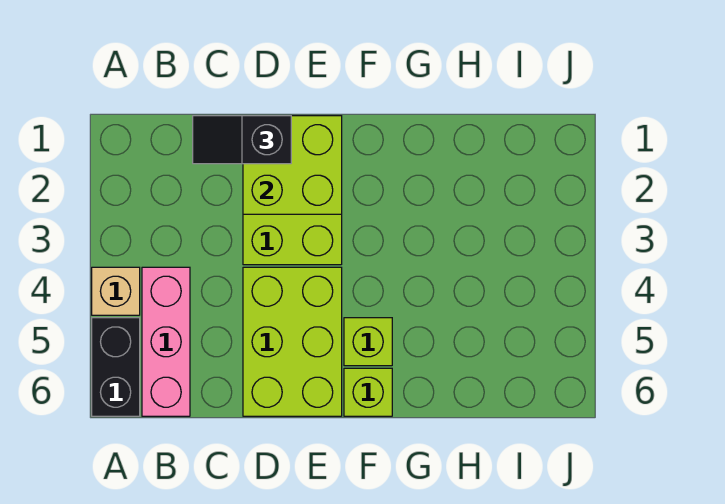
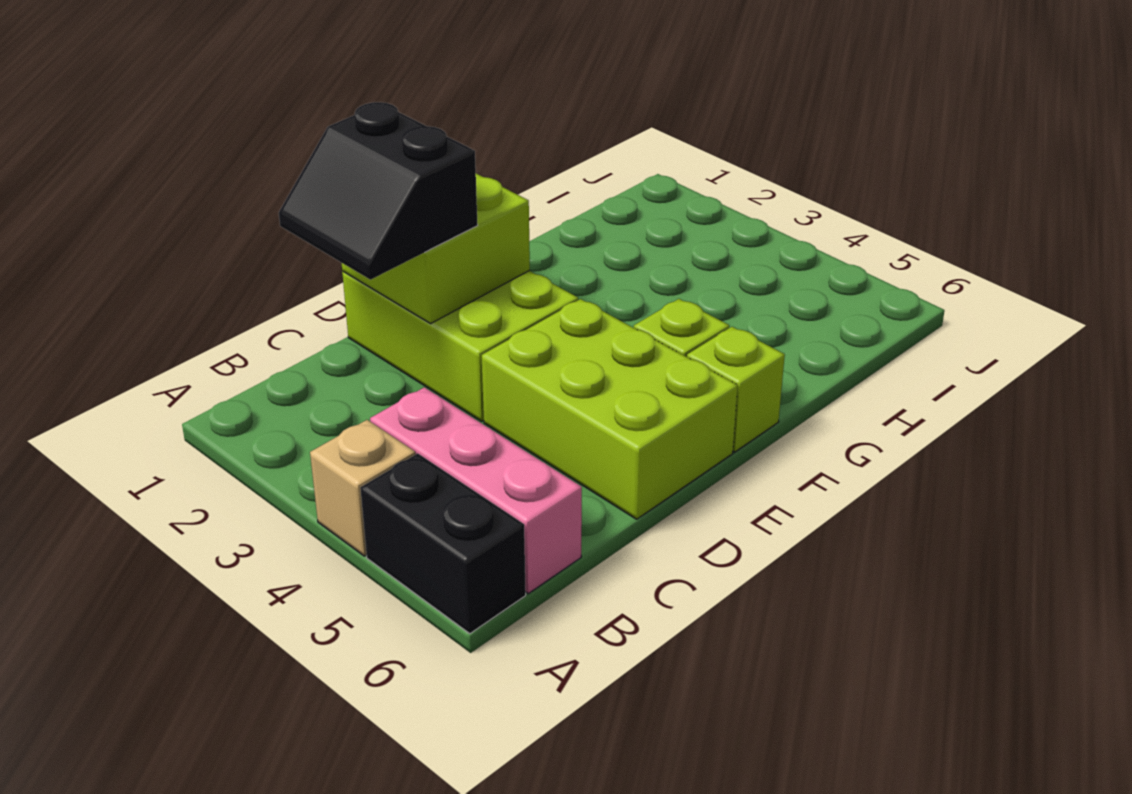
black 1x2 slope [193,116,291,164] -> black 2x2 slope [279,102,478,280]

